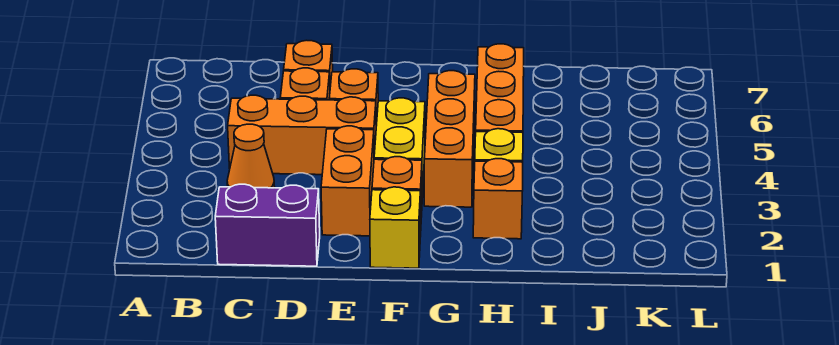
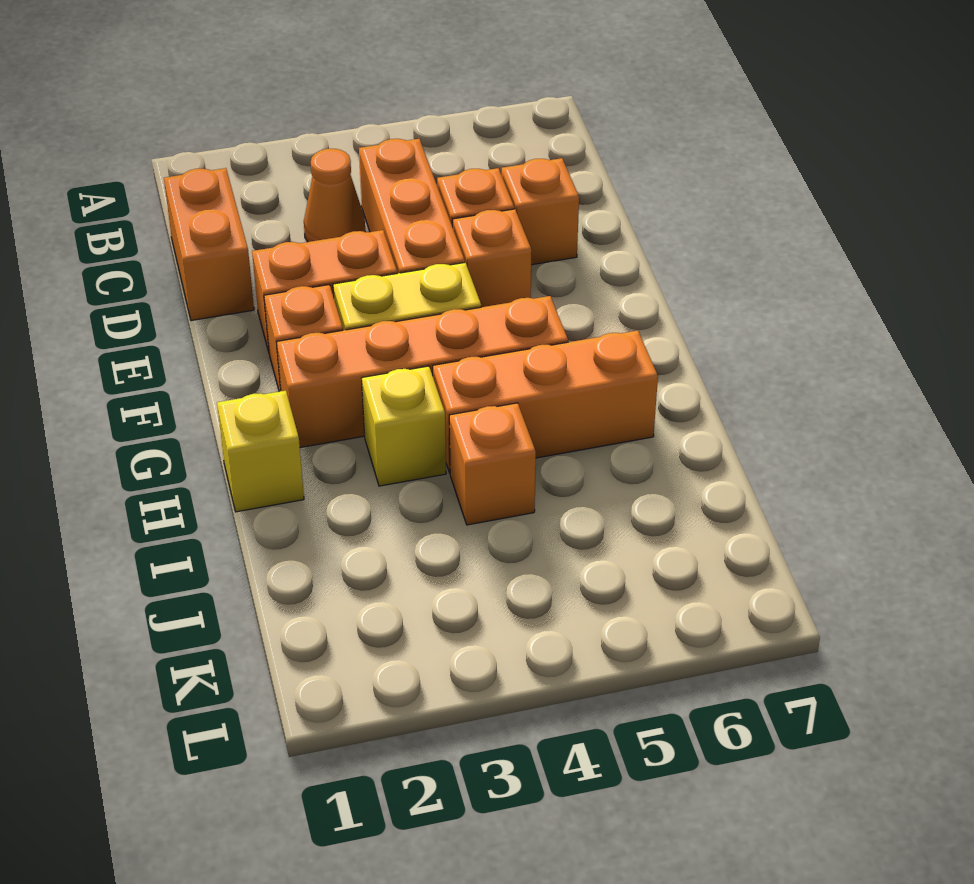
purple 1x2 brick [215,184,320,266] -> orange 1x2 brick [164,168,254,321]
yellow 1x1 brick [370,187,420,268] -> yellow 1x1 brick moved to [217,391,304,512]
orange 1x3 brick [424,71,475,207] -> orange 1x4 brick [277,296,568,448]
orange 1x1 brick [473,159,523,239] -> orange 1x1 brick moved to [449,403,536,525]

